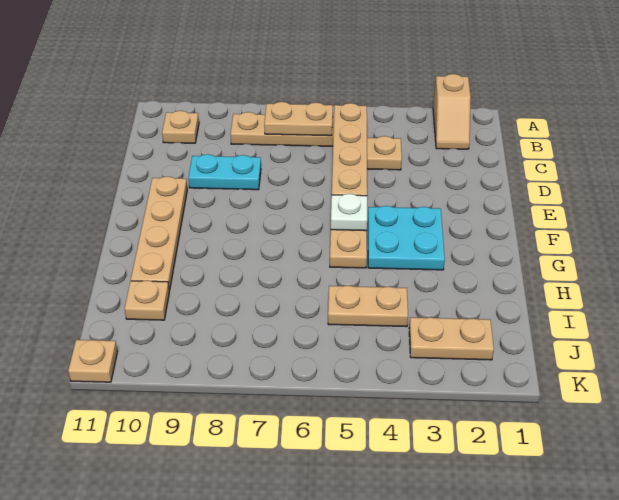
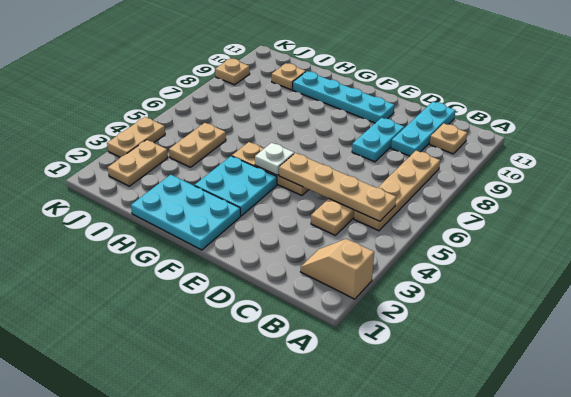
tan 1x2 plate [264,102,333,136] -> tan 1x2 plate moved to [107,117,165,157]
none -> cyan 1x3 plate [391,102,455,156]
tan 1x4 plate [131,177,187,291] -> cyan 1x4 plate [293,71,394,123]
none -> cyan 2x3 plate [131,175,240,250]
tan 1x1 plate [68,340,118,382] -> tan 1x1 plate moved to [215,59,250,85]

